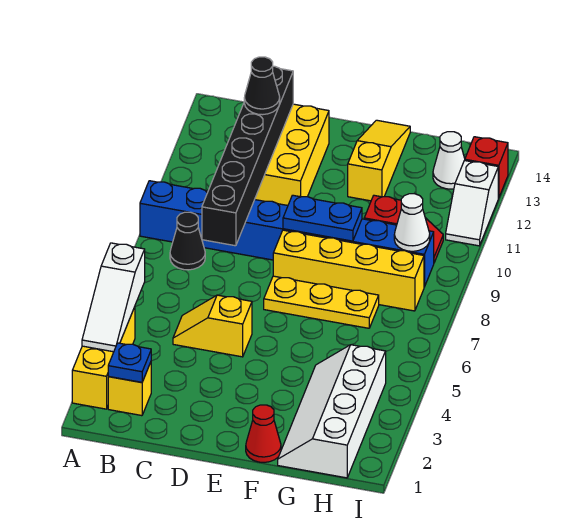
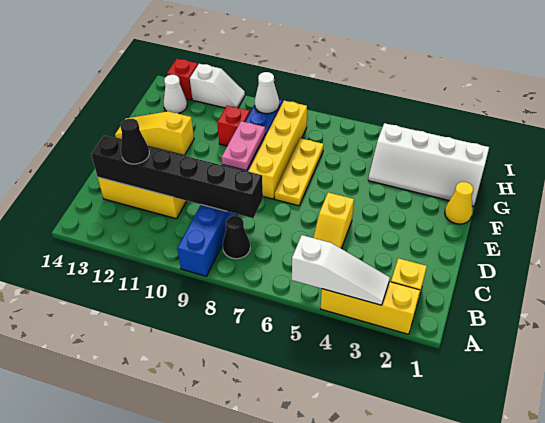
blue 1x1 plate [108,343,151,382] -> none
blue 1x2 plate [283,195,362,241] -> pink 1x2 plate [221,121,265,171]
red 1x1 cone [246,405,281,462] -> yellow 1x1 cone [445,182,473,224]

